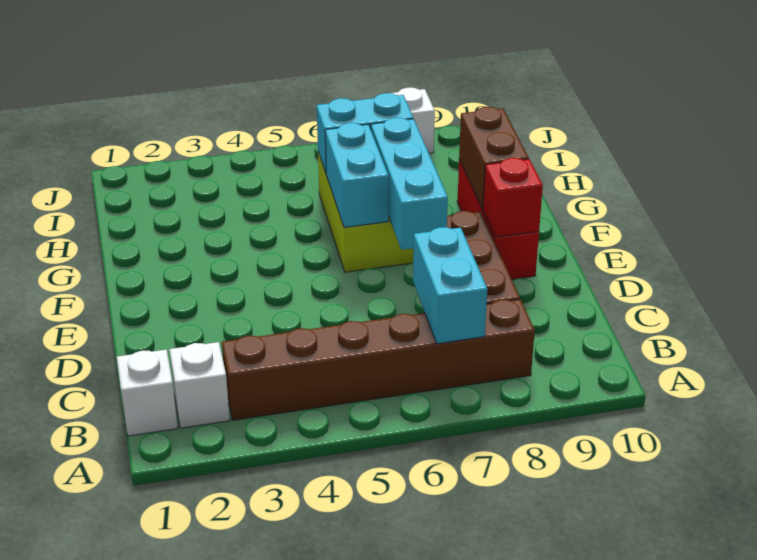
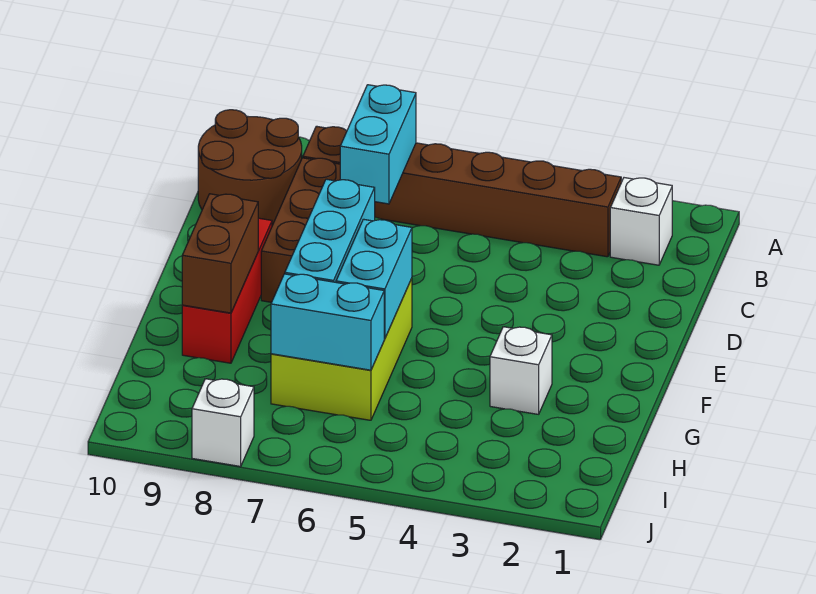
white 1x1 brick [117,349,178,436] -> white 1x1 brick moved to [490,327,552,414]
none -> brown 2x2 round brick [198,110,302,226]
red 1x1 brick [483,158,543,237] -> none

